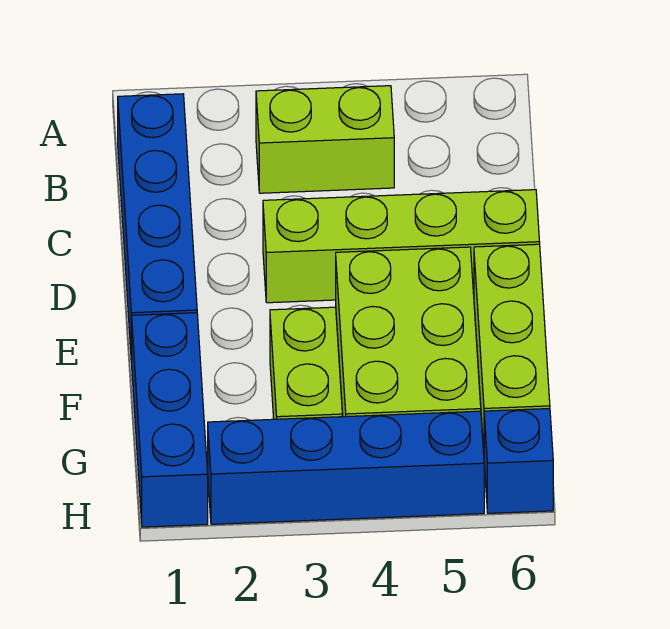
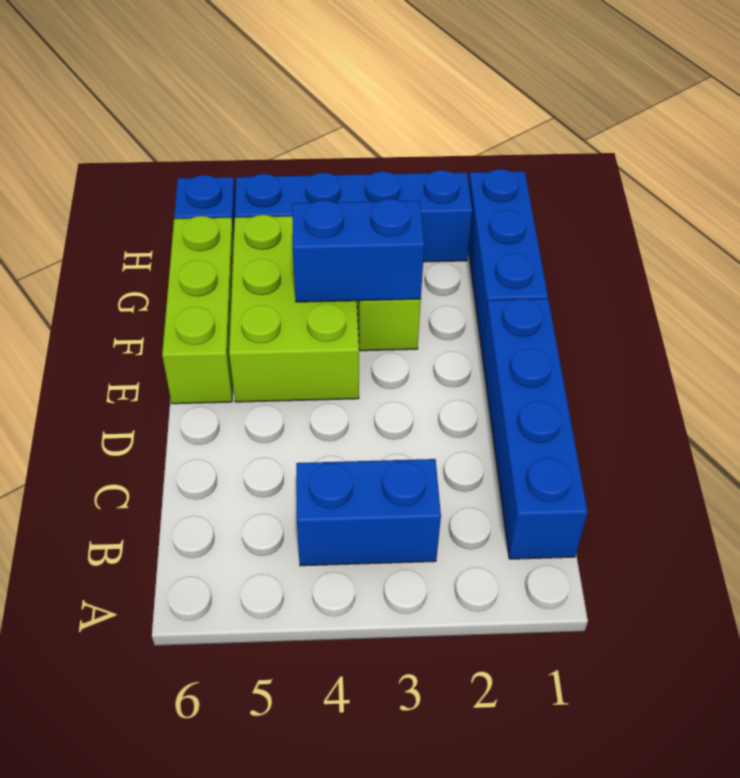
lime 1x2 brick [256,86,394,193] -> blue 1x2 brick [296,459,441,566]
lime 1x4 brick [263,190,540,303] -> none
none -> blue 1x2 brick [292,199,424,302]

